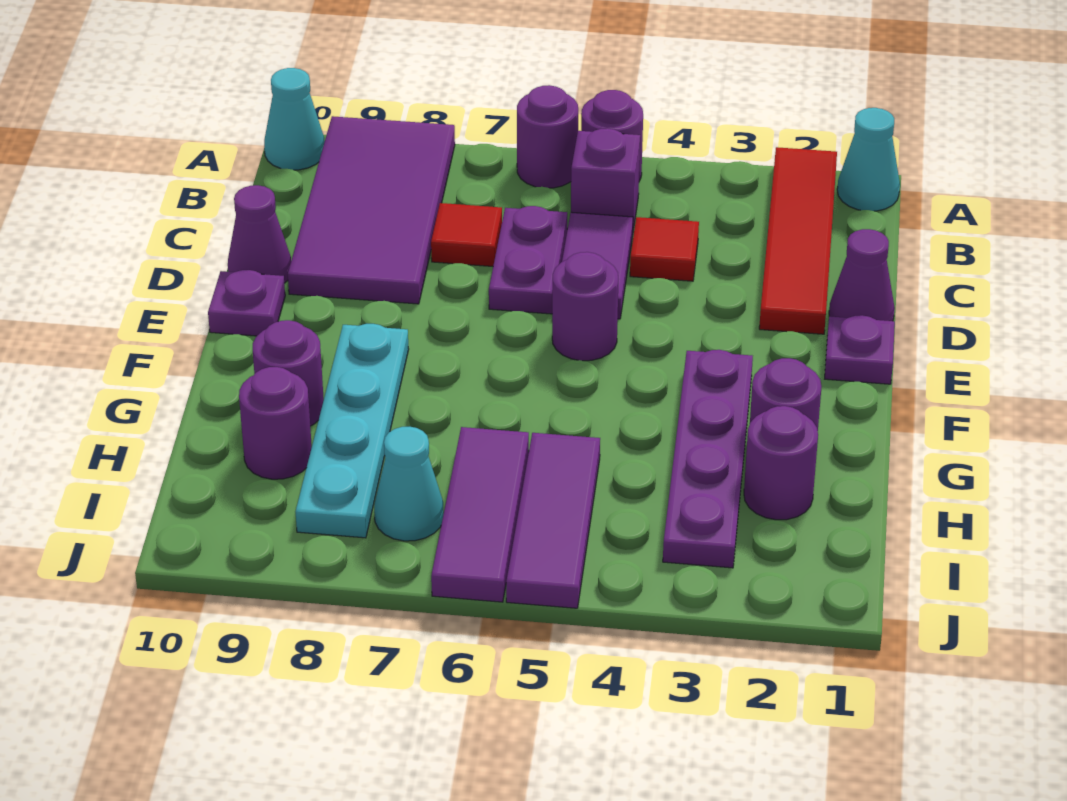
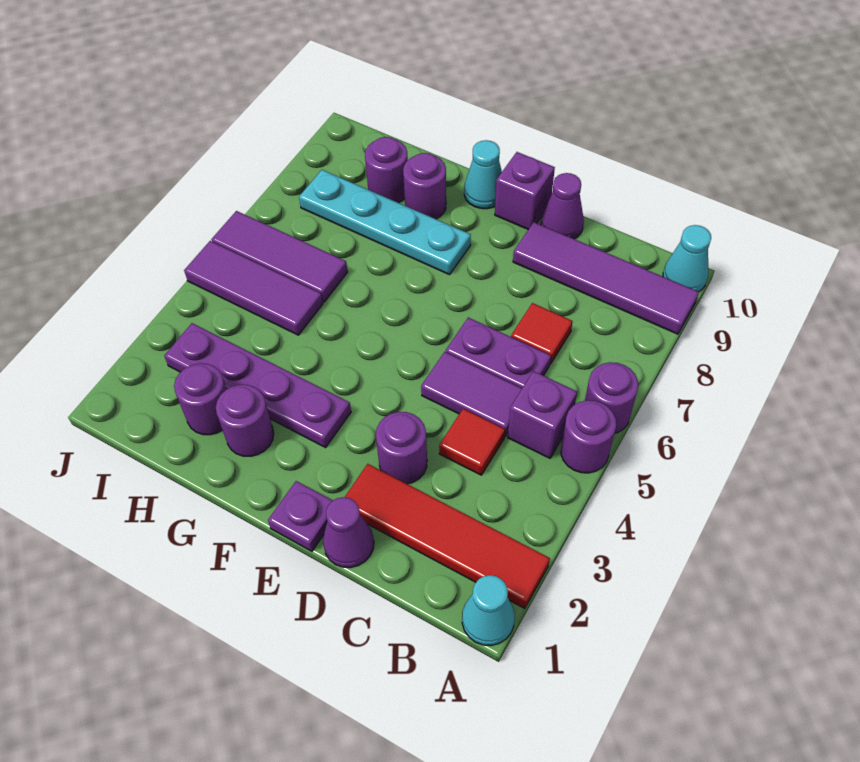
purple 2x4 tile [288,116,455,304] -> purple 1x4 tile [513,222,699,334]
purple 1x1 round brick [552,252,618,361] -> purple 1x1 round brick moved to [376,412,427,484]
purple 1x1 plate [208,270,285,336] -> purple 1x1 brick [495,152,555,230]
cyan 1x1 cone [374,427,444,541] -> cyan 1x1 cone moved to [464,140,502,209]

